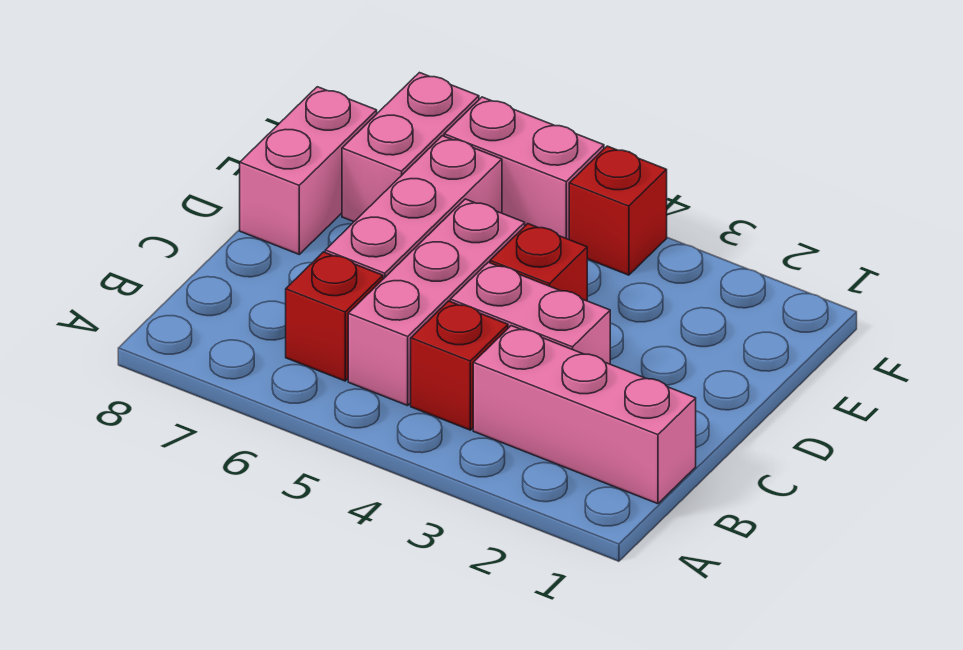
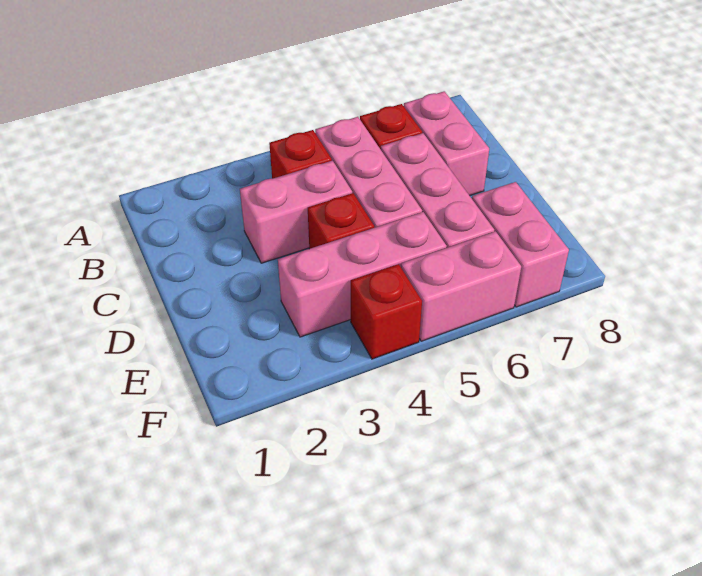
pink 1x3 brick [473,326,696,504] -> pink 1x3 brick moved to [278,212,447,337]
pink 1x2 brick [240,87,377,254] -> pink 1x2 brick moved to [404,91,489,196]

